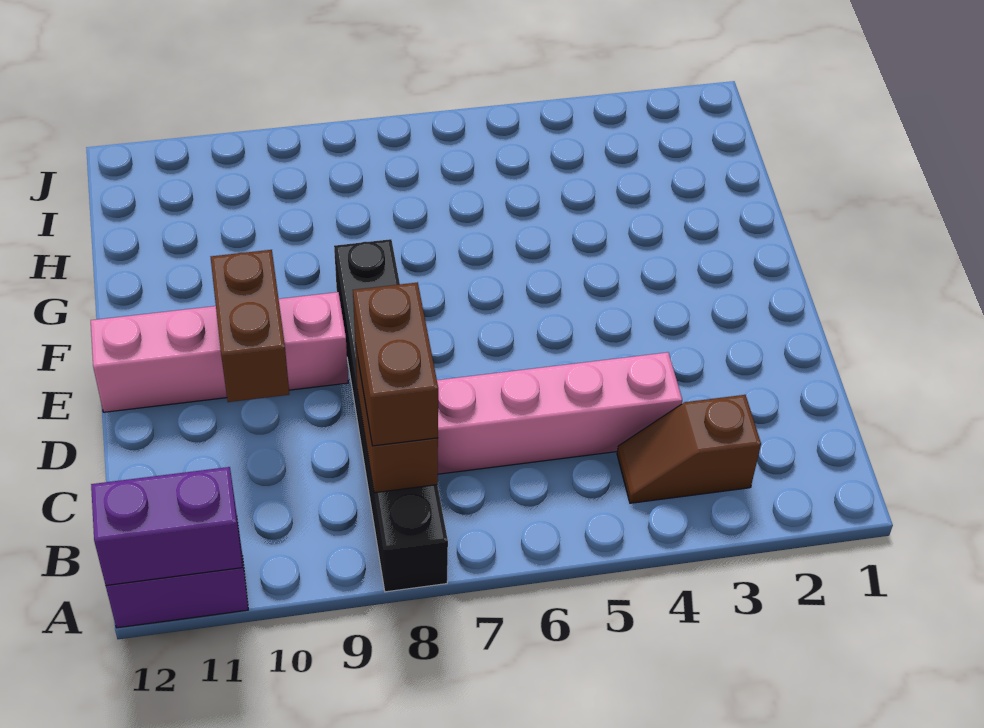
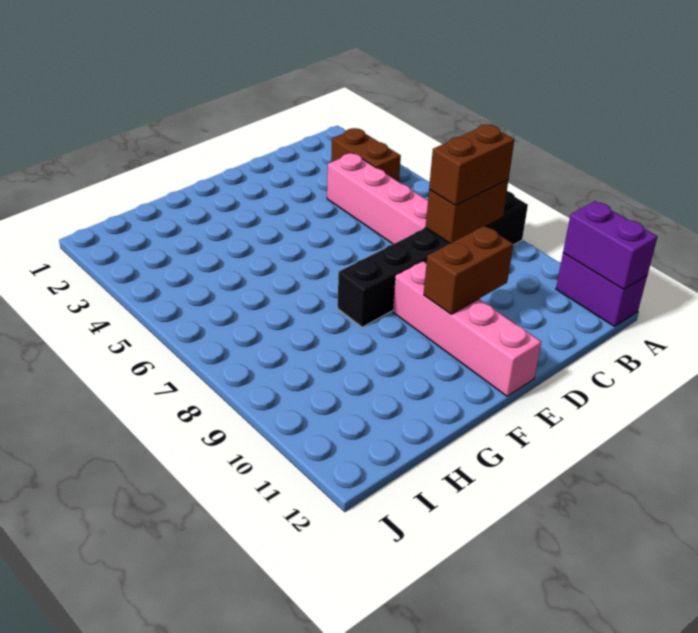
brown 1x2 slope [617,395,761,503] -> brown 1x2 brick [331,128,401,182]

